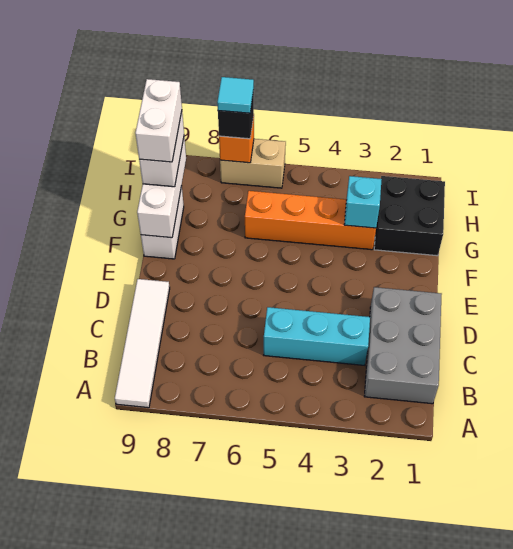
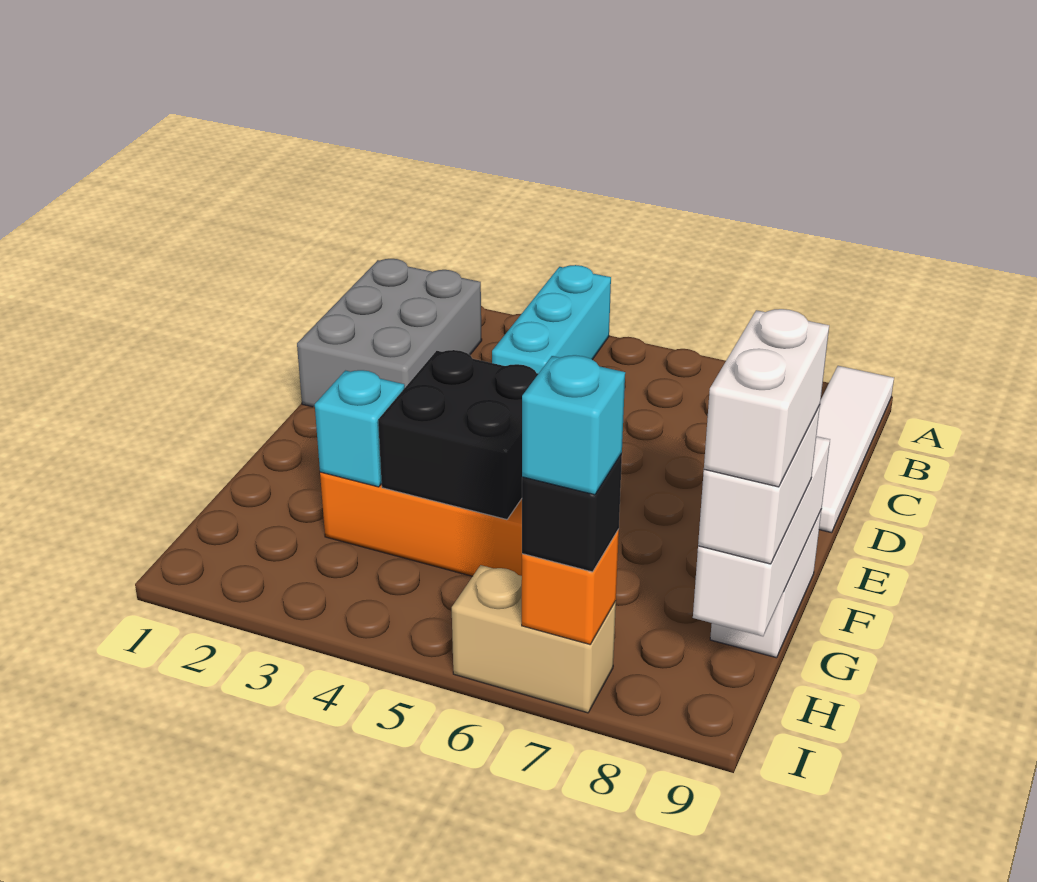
cyan 1x3 brick [264,307,370,365] -> cyan 1x3 brick turned to [492,265,611,374]
black 2x2 brick [374,176,445,256] -> black 2x2 brick moved to [378,350,538,520]
cyan 1x1 tile [217,77,254,113] -> cyan 1x1 brick [522,355,625,495]

